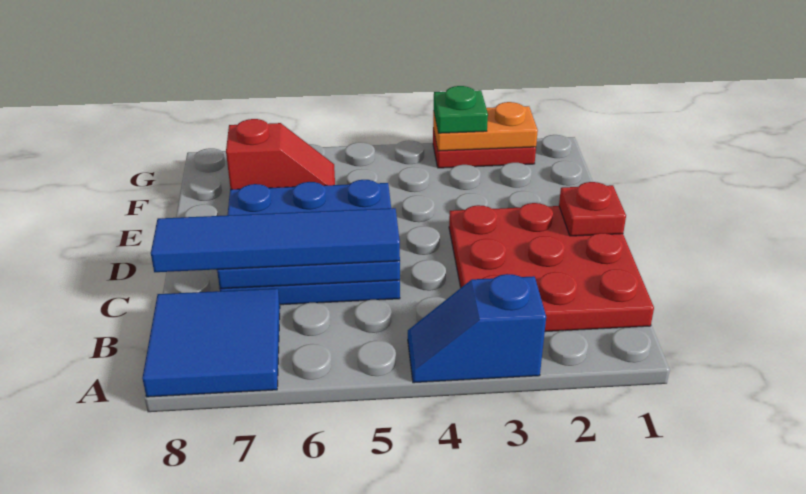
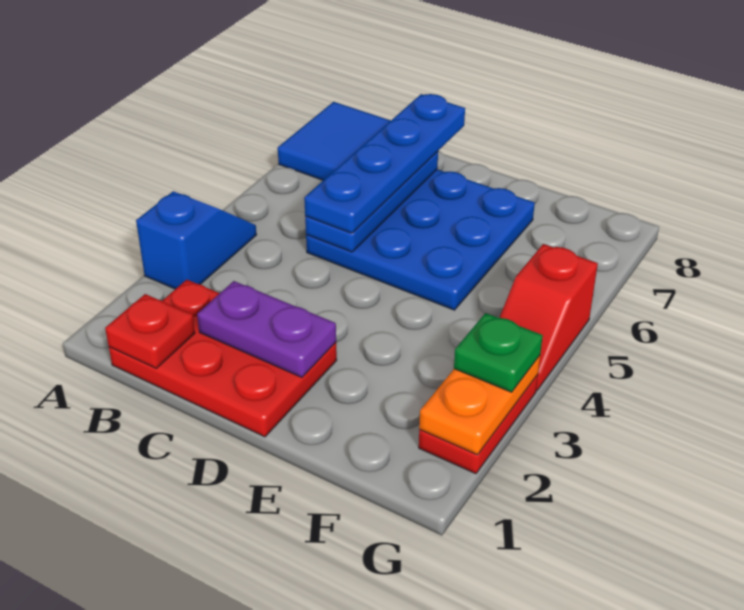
red 3x3 plate [449,203,654,332] -> red 2x3 plate [109,280,337,437]
none -> purple 1x2 plate [197,281,336,377]
blue 1x4 tile [151,208,400,272] -> blue 1x4 plate [304,94,465,233]
red 1x1 plate [559,182,626,236] -> red 1x1 plate moved to [105,294,195,368]
red 1x2 slope [226,119,335,189] -> red 1x2 slope moved to [500,244,598,390]

